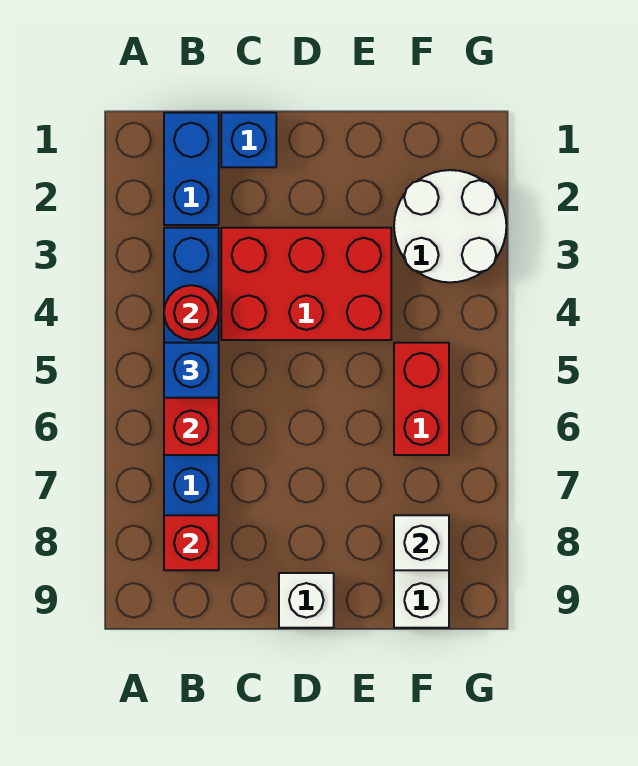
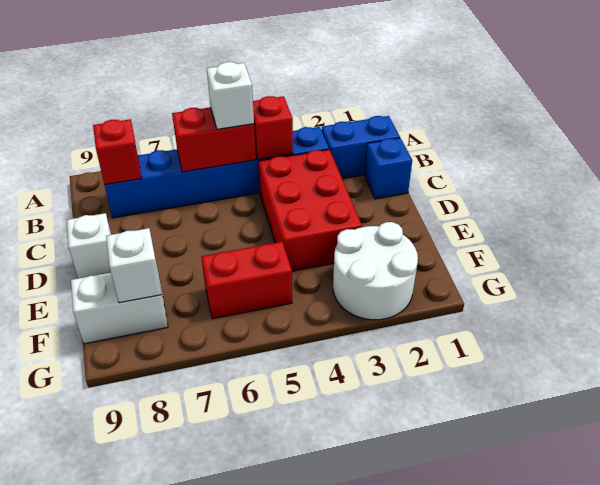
red 1x1 round brick [164,285,219,340] -> red 1x1 brick [253,96,293,160]
blue 1x1 brick [164,343,219,398] -> white 1x1 brick [207,62,254,129]

